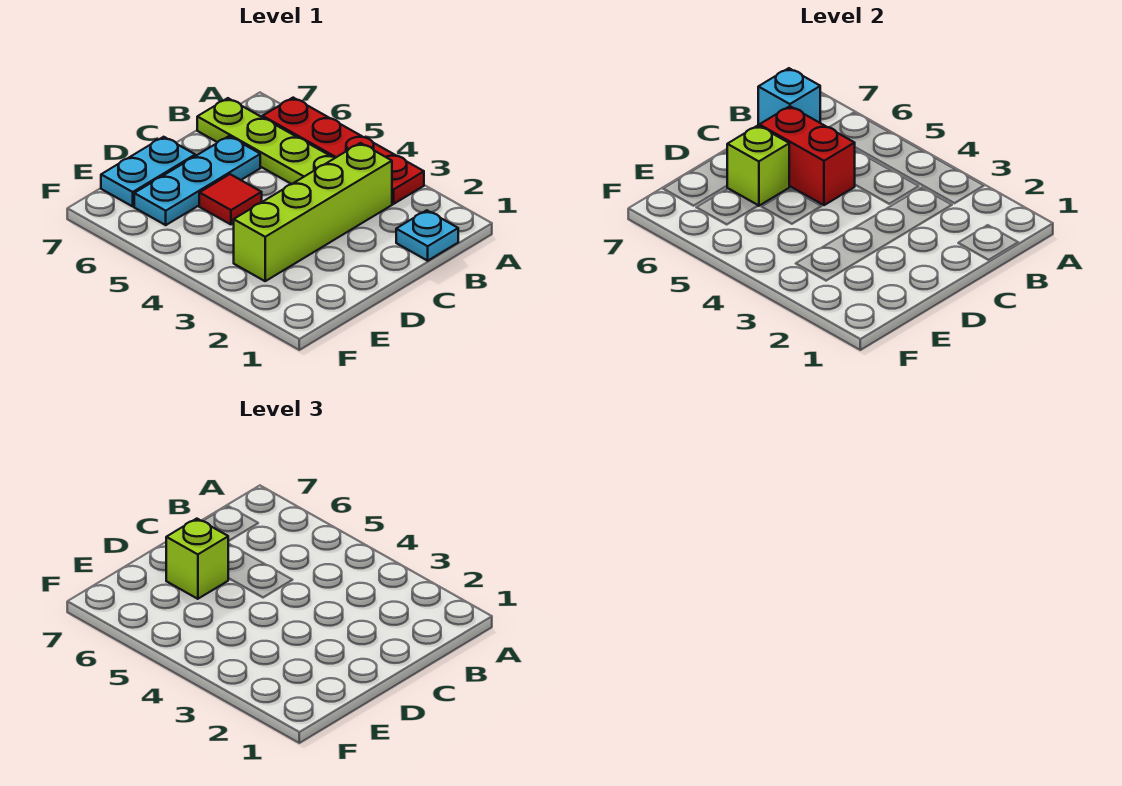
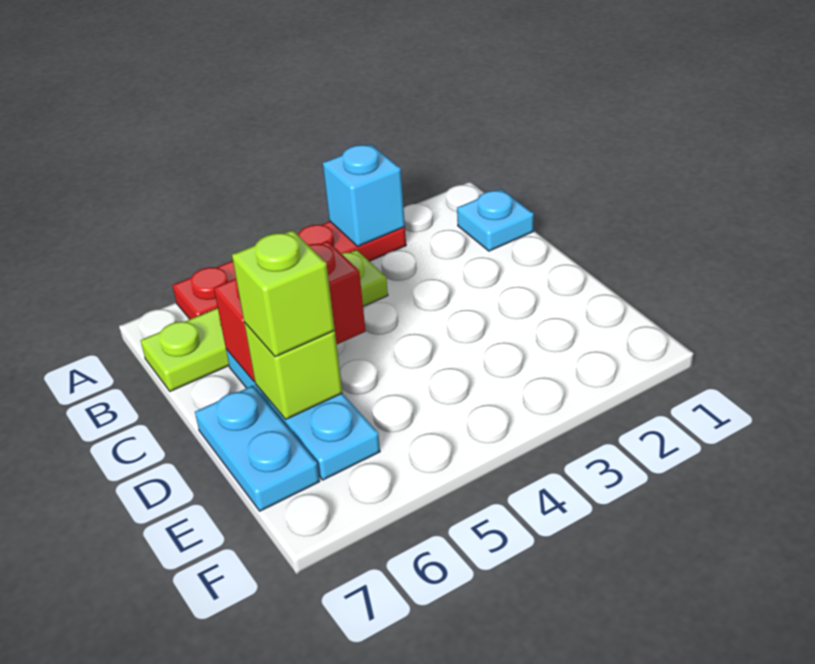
lime 1x4 brick [234,143,392,281] -> none
cyan 1x1 brick [758,68,820,126] -> cyan 1x1 brick moved to [323,144,405,246]
red 1x1 tile [199,174,262,224] -> none

